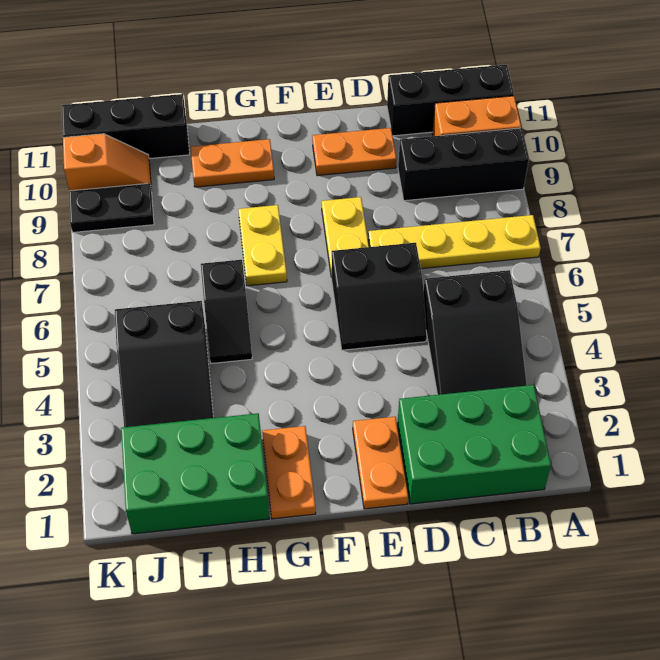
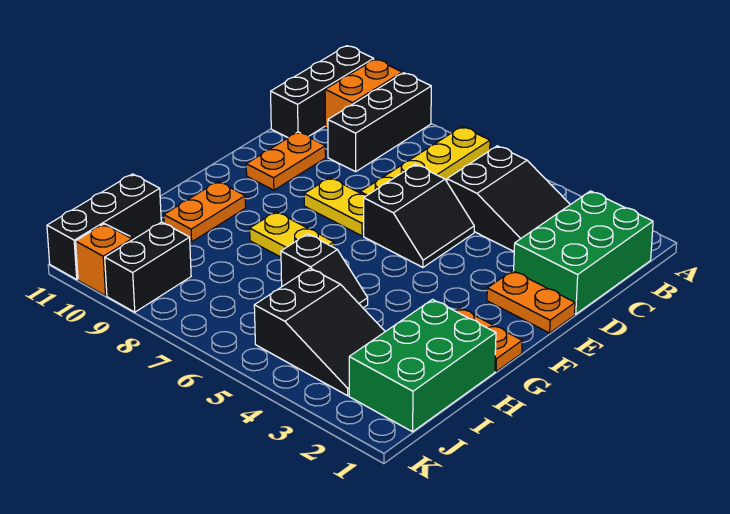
black 1x2 plate [69,183,154,232] -> black 1x2 brick [105,222,191,312]

